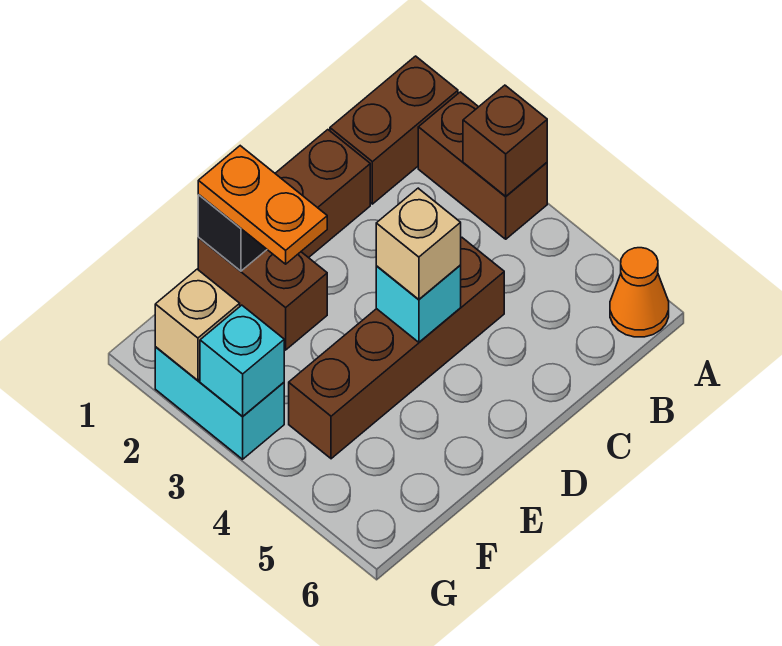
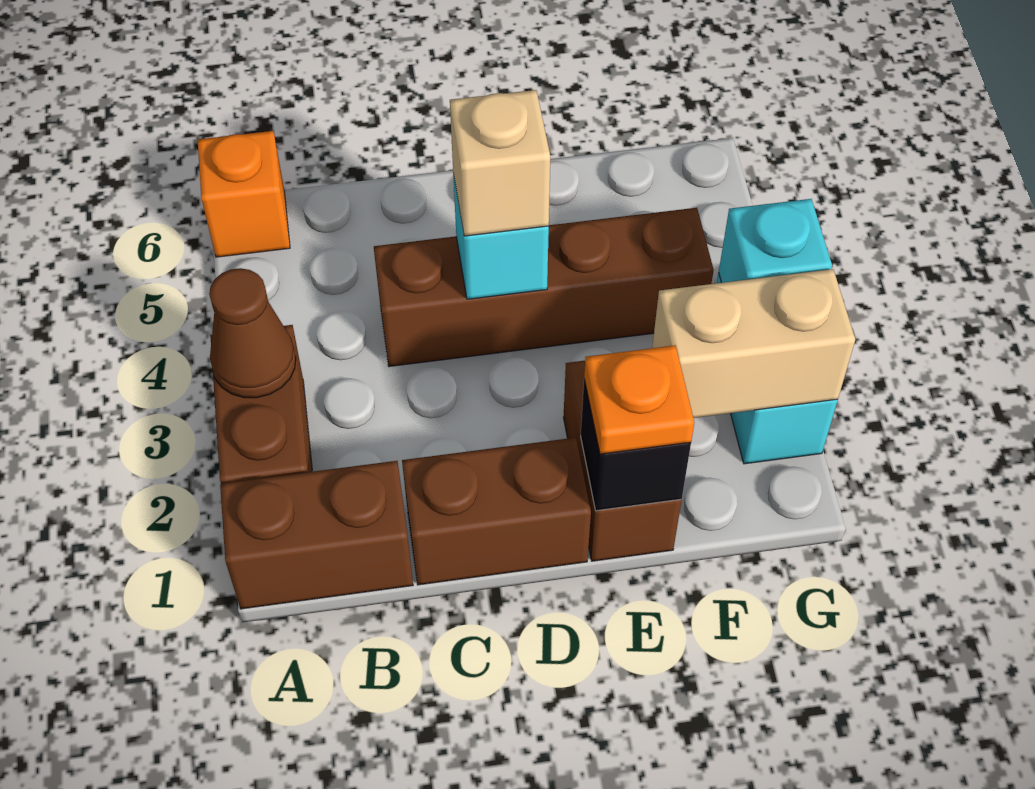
brown 1x1 brick [463,85,547,196] -> brown 1x1 cone [209,268,296,398]
orange 1x1 cone [610,248,669,337] -> orange 1x1 brick [198,131,290,257]
orange 1x2 plate [198,146,327,264] -> orange 1x1 plate [584,345,694,454]
tan 1x1 brick [155,269,240,380] -> tan 1x2 brick [652,269,855,418]

